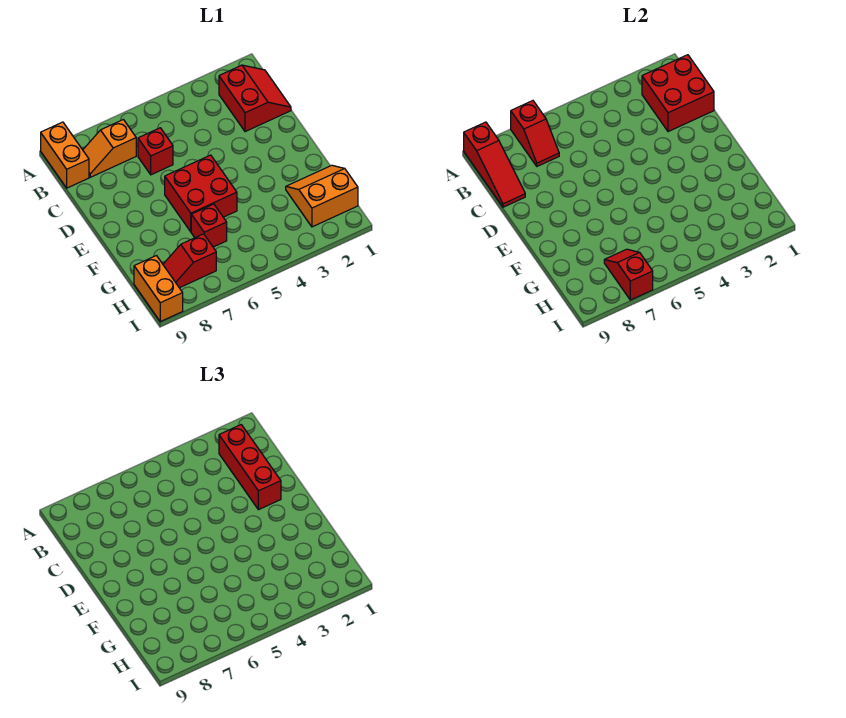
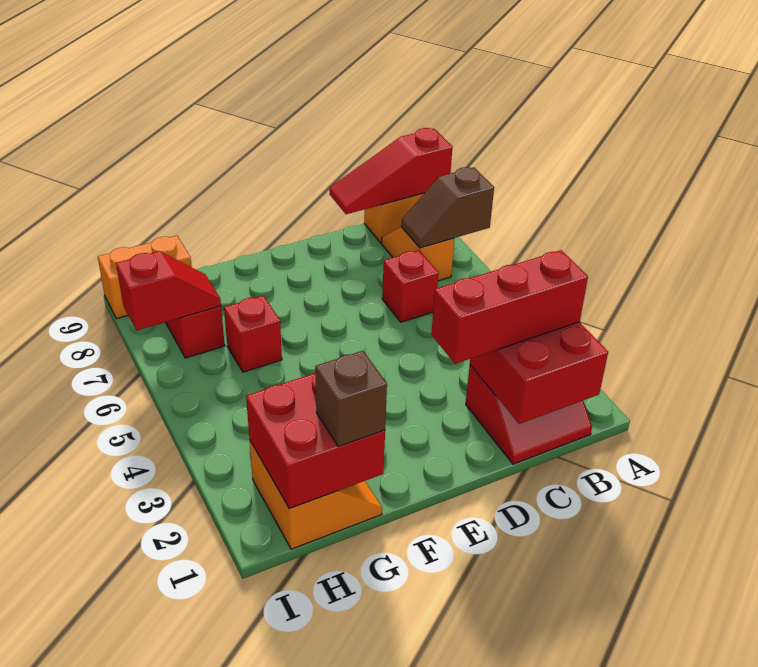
red 1x2 slope [511,101,559,166] -> brown 1x2 slope [401,167,494,248]
red 2x2 brick [165,155,237,232] -> red 2x2 brick moved to [246,373,385,508]
none -> brown 1x1 brick [315,351,387,446]

